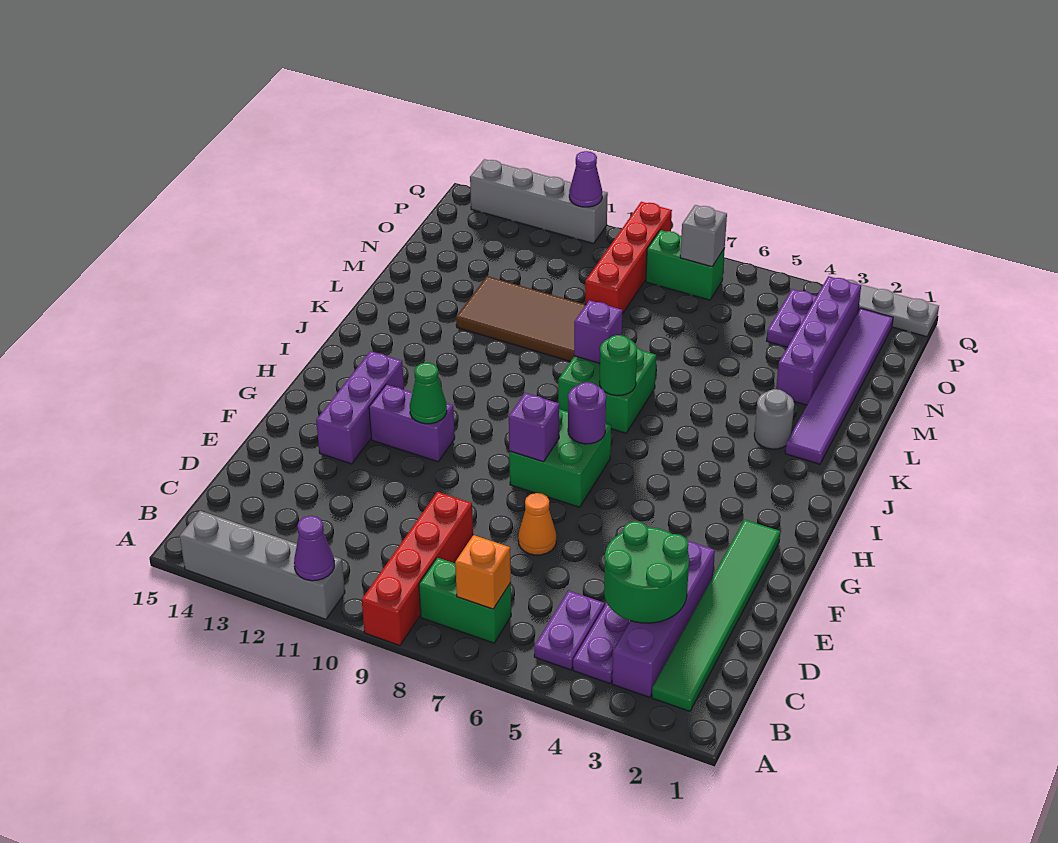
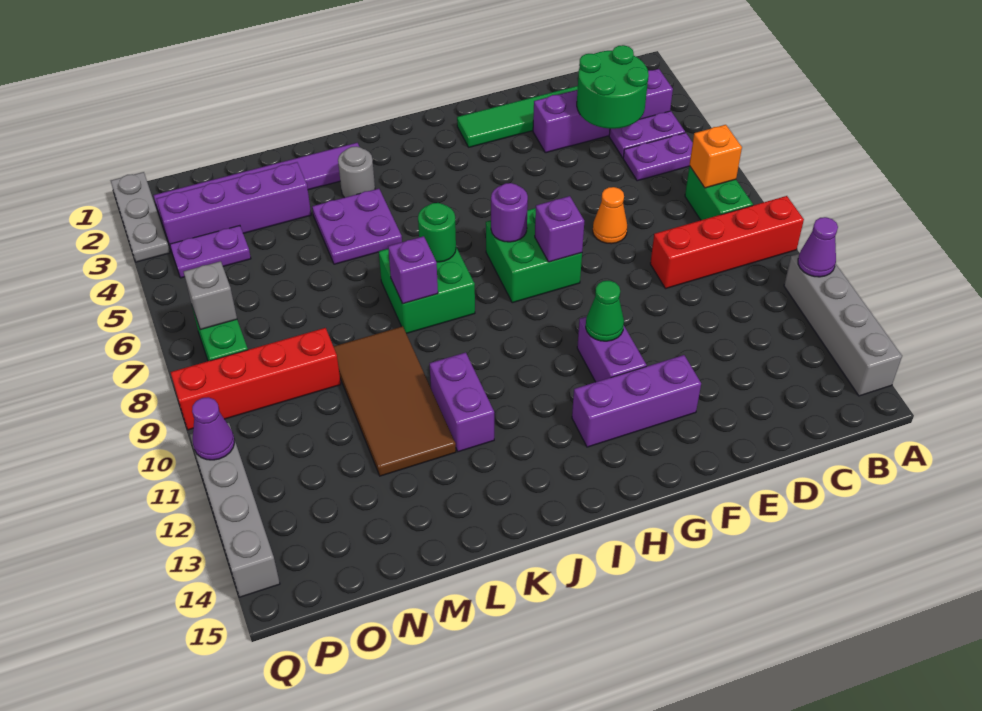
none -> purple 2x2 plate [312,189,402,264]
none -> purple 1x2 brick [430,352,494,452]

